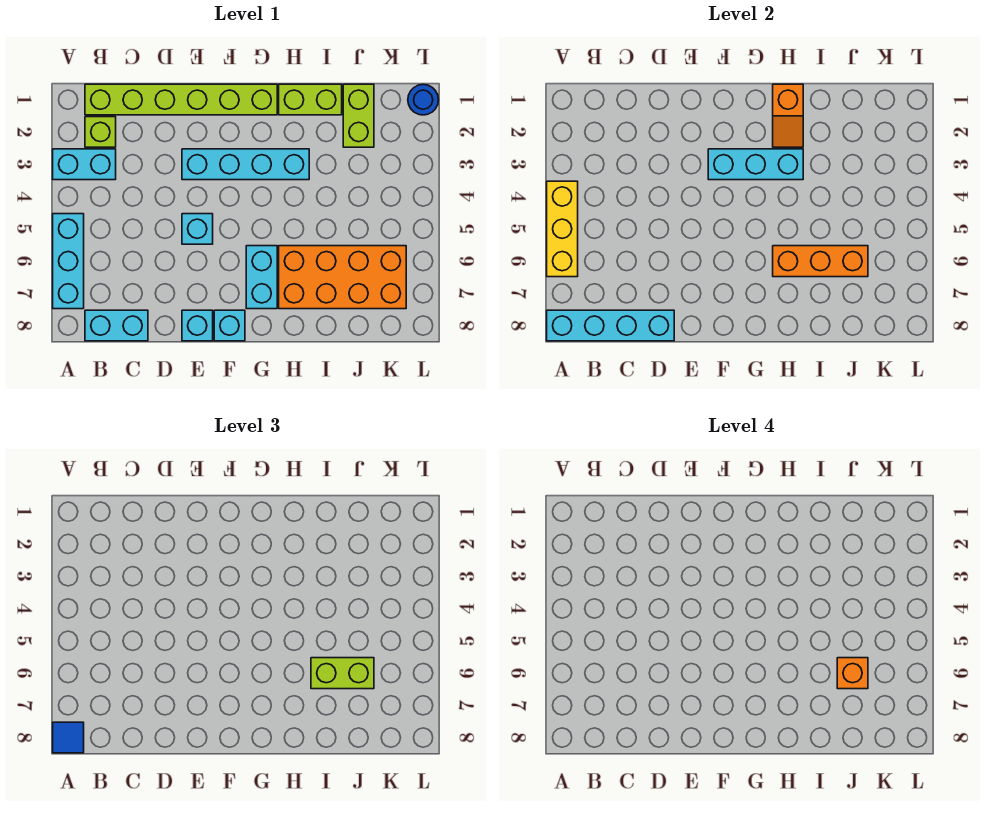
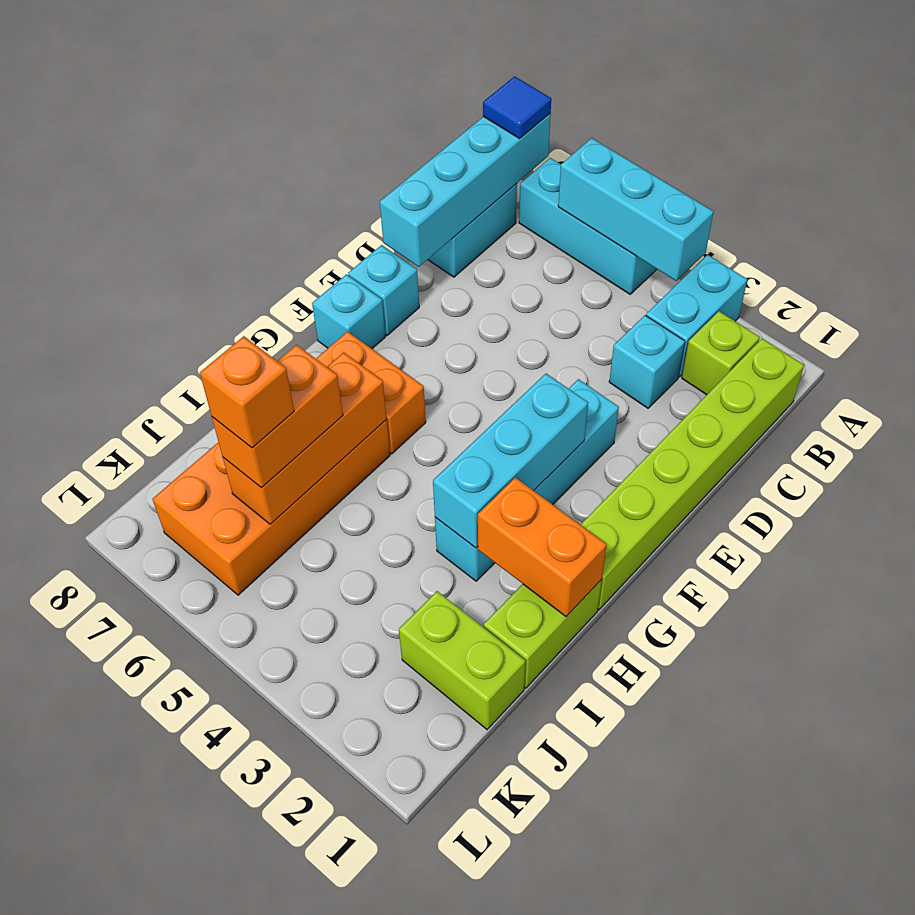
yellow 1x3 brick [547,181,578,277] -> cyan 1x3 brick [558,138,713,281]
cyan 1x1 brick [182,214,213,244] -> cyan 1x1 brick moved to [609,315,685,408]
cyan 1x2 brick [246,246,277,309] -> orange 1x2 brick [316,332,426,454]
orange 1x2 slope [773,84,803,147] -> orange 1x2 brick [478,477,607,617]
lime 1x2 brick [311,658,374,689] -> orange 1x2 brick [212,345,343,488]
blue 1x1 round brick [408,84,438,115] -> none

